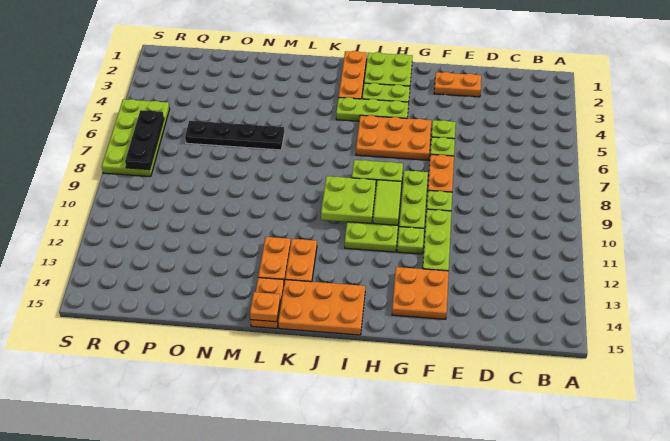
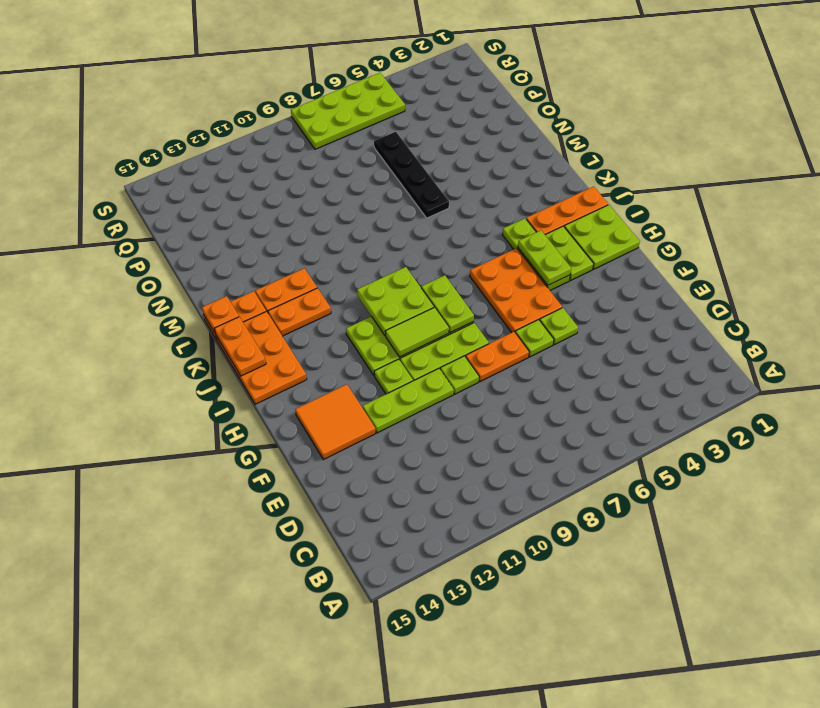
orange 1x2 plate [434,72,481,97] -> orange 1x2 plate moved to [214,317,266,376]
orange 2x2 plate [392,267,449,319] -> orange 2x2 tile [295,384,376,460]
none -> lime 1x2 plate [518,230,571,285]
black 1x3 plate [125,110,164,170] -> none

